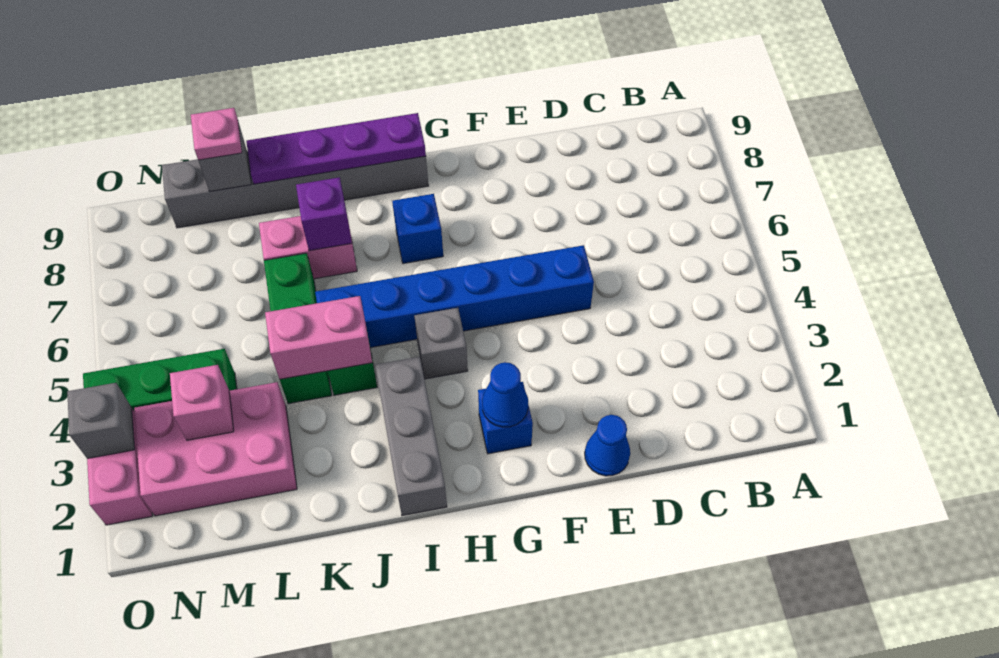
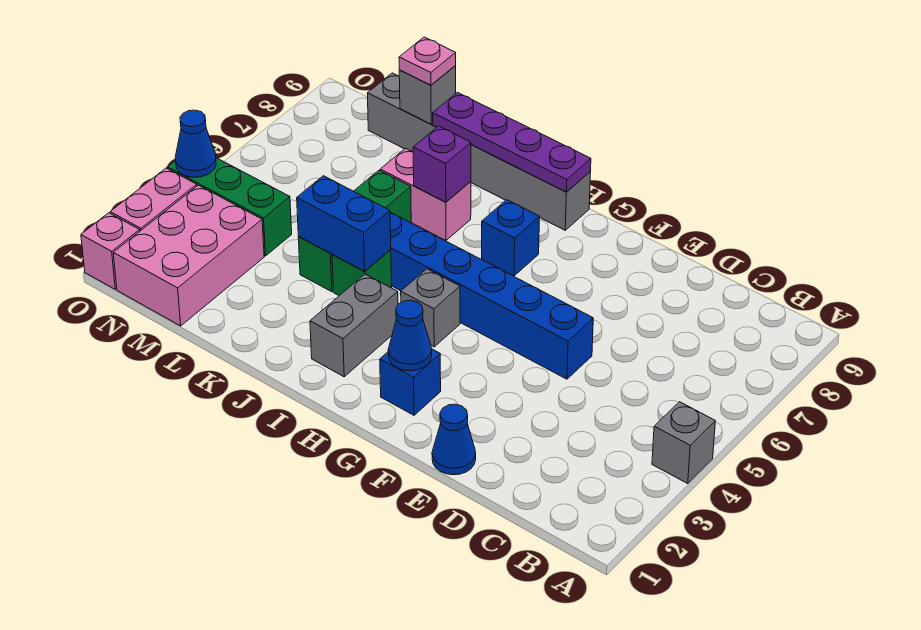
grey 1x3 brick [375,357,447,516] -> grey 1x2 brick [310,274,398,377]
pink 1x2 brick [265,296,372,379] -> blue 1x2 brick [297,176,391,272]
pink 2x3 brick [134,382,297,516] -> pink 2x3 brick turned to [113,185,264,326]
pink 1x1 brick [170,365,234,440] -> pink 1x1 brick moved to [81,213,140,289]
grey 1x1 brick [67,383,135,459] -> grey 1x1 brick moved to [652,402,715,483]
none -> blue 1x1 cone [175,110,216,177]

